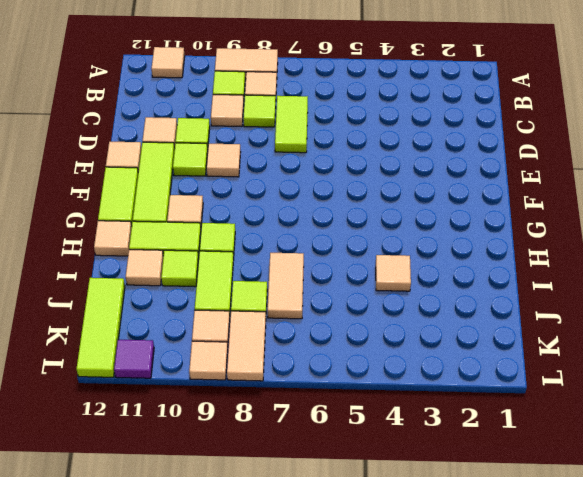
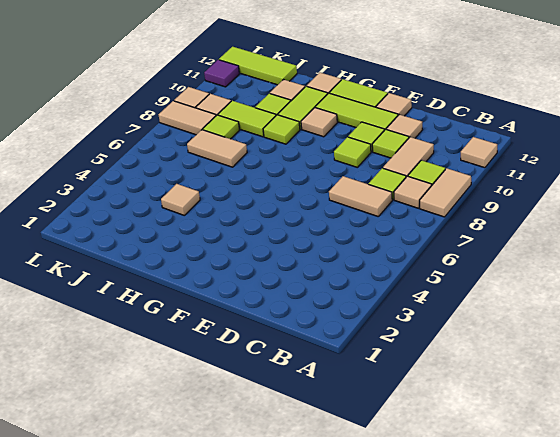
lime 1x2 tile [275,96,308,153] -> tan 1x2 tile [329,176,392,216]
tan 1x1 tile [211,95,244,127] -> tan 1x2 tile [383,137,434,177]
tan 1x1 tile [206,144,241,177] -> lime 1x1 tile [334,137,371,167]

